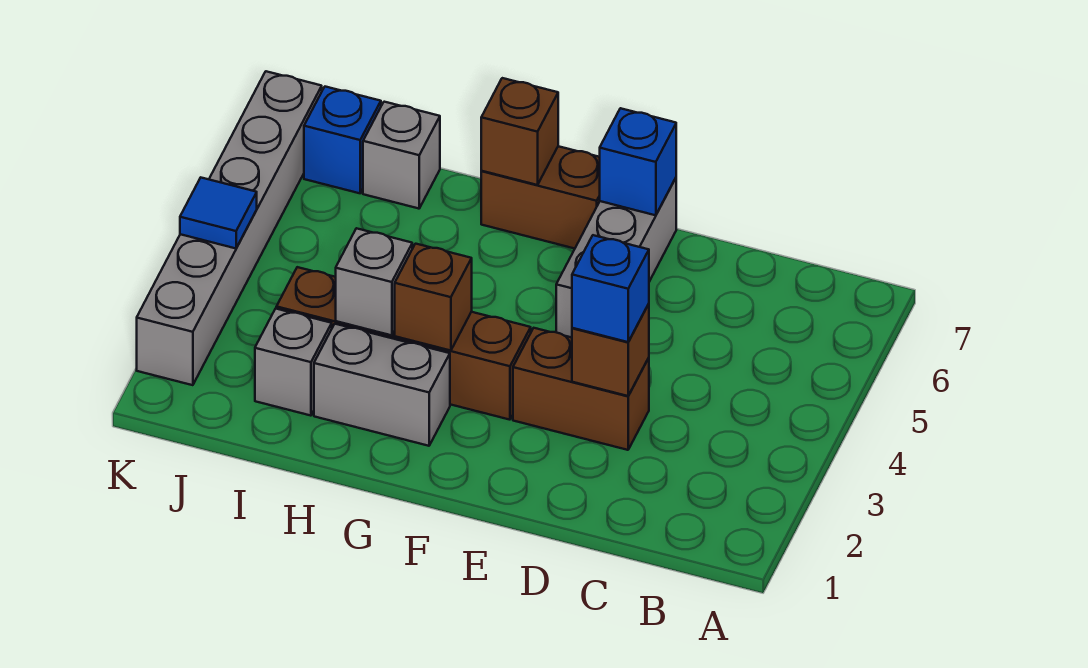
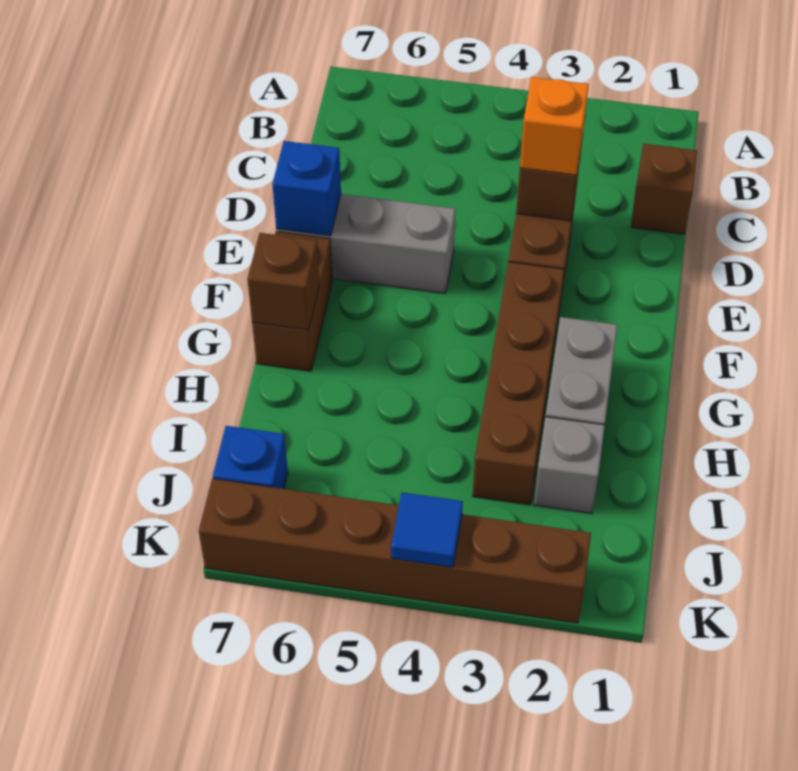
blue 1x1 brick [572,235,649,342] -> orange 1x1 brick [520,77,589,175]
brown 1x1 brick [395,244,472,351] -> brown 1x1 brick moved to [631,144,697,234]
grey 1x1 brick [336,228,412,335] -> none
grey 1x1 brick [363,102,440,209] -> none
grey 1x6 brick [137,71,322,385] -> brown 1x6 brick [199,479,591,623]

